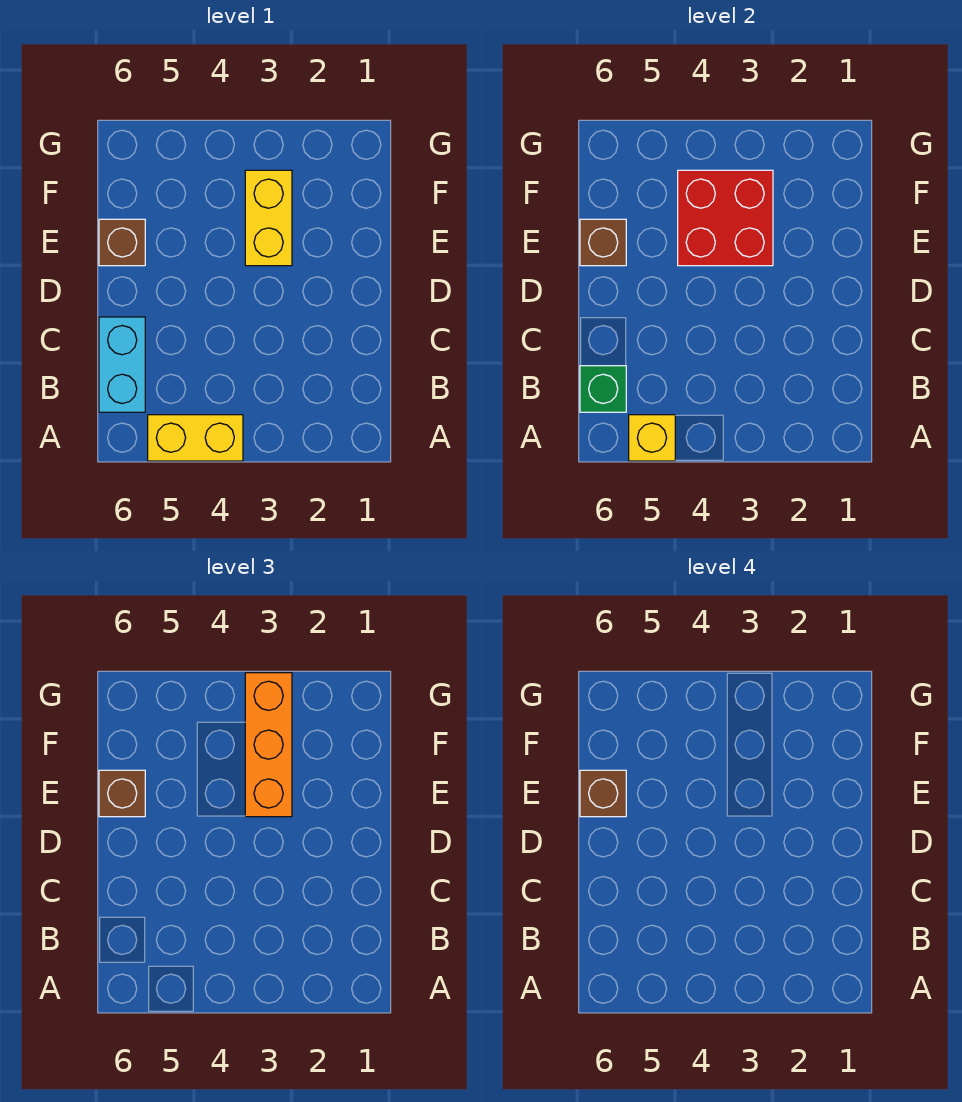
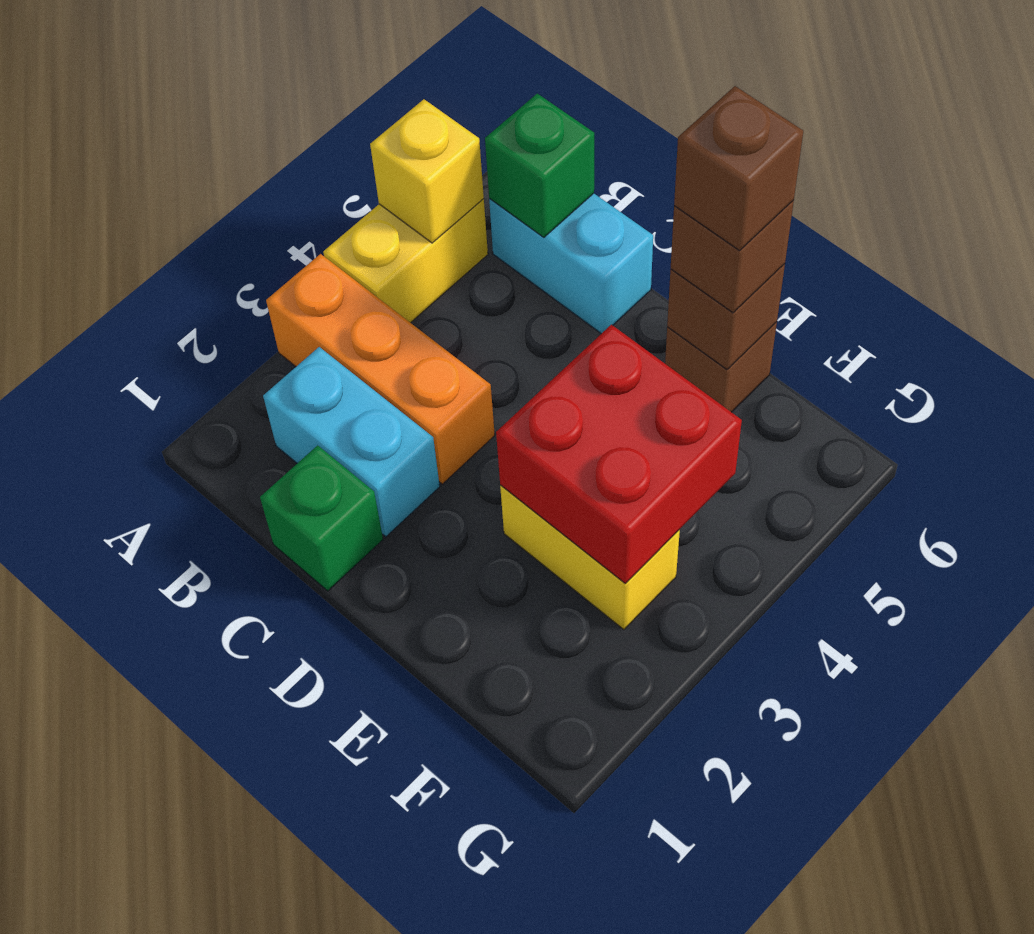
none -> cyan 1x2 brick [263,347,440,537]
none -> green 1x1 brick [260,445,383,591]
orange 1x3 brick [245,673,292,817] -> orange 1x3 brick moved to [266,254,495,484]

